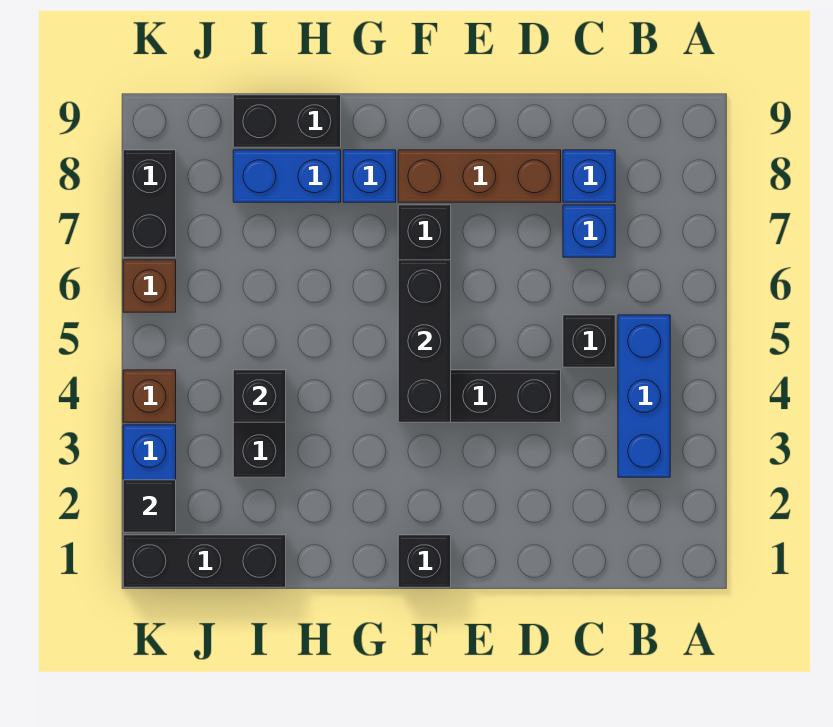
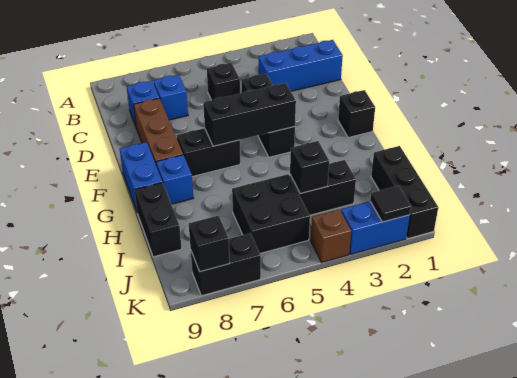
blue 1x3 brick [618,315,670,477] -> blue 1x3 brick moved to [258,40,343,91]
blue 1x2 brick [233,150,341,202] -> blue 1x2 brick moved to [120,142,162,211]
none -> black 2x2 brick [232,174,310,253]
brown 1x1 brick [123,260,176,312] -> none
none -> black 1x1 brick [189,216,230,272]

